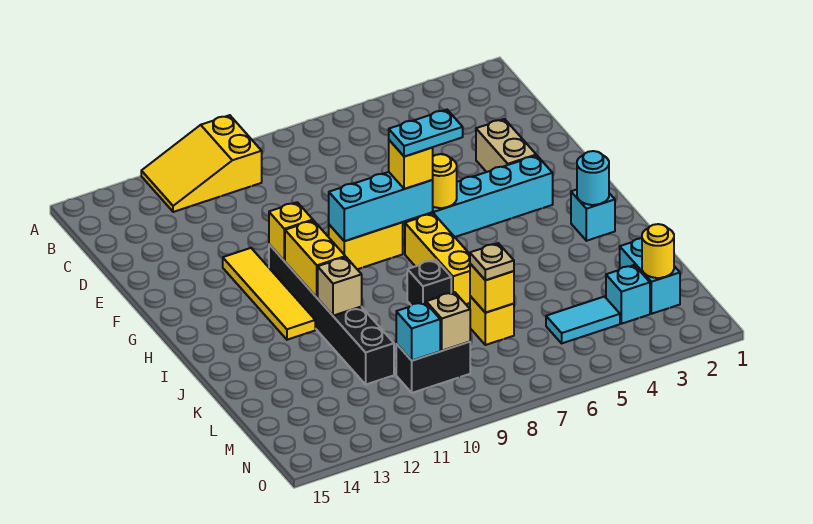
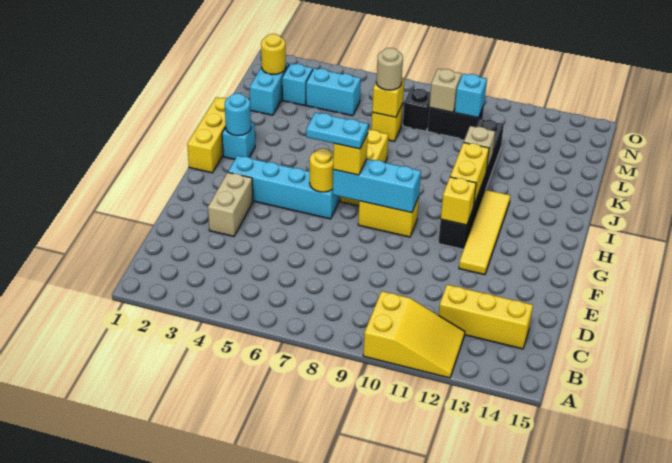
none -> yellow 1x3 brick [439,285,533,349]
none -> yellow 1x3 brick [187,97,227,173]
black 1x1 brick [407,260,451,305] -> black 1x1 brick moved to [403,88,431,131]
tan 1x1 plate [470,243,514,280] -> tan 1x1 round brick [376,48,403,90]
cyan 1x2 tile [546,296,620,343] -> cyan 1x2 brick [306,68,361,116]

